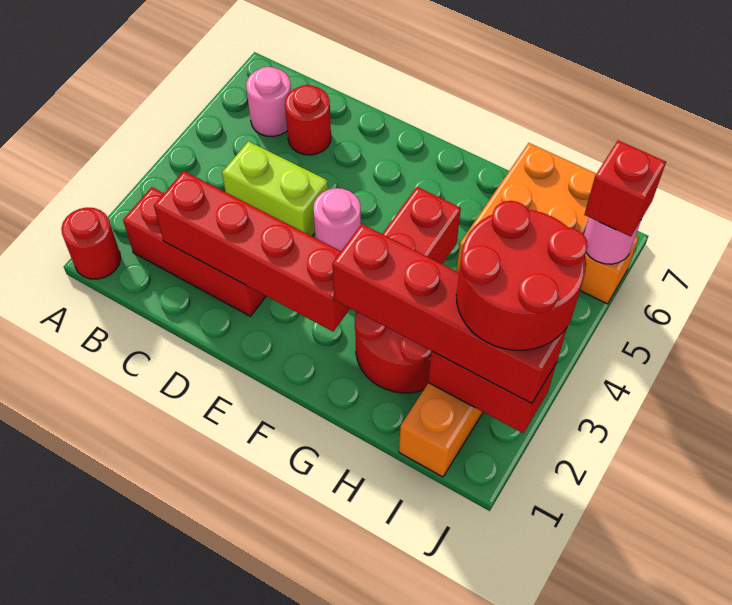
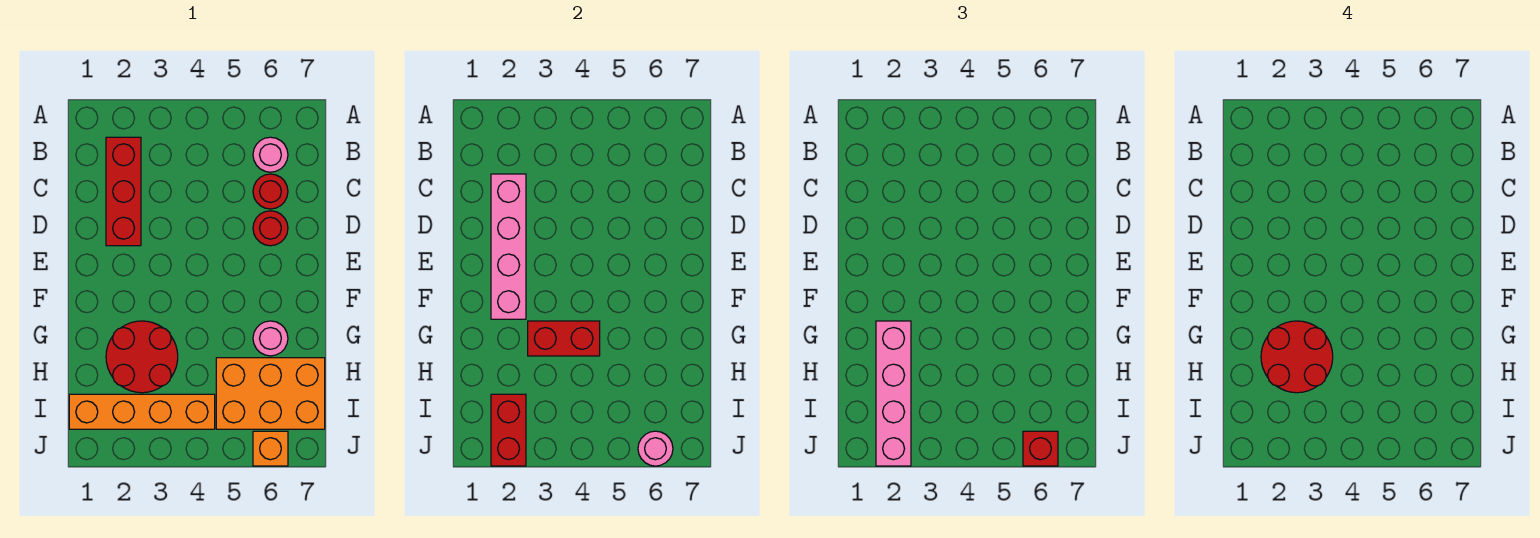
red 1x1 round brick [61,208,121,279] -> red 1x1 round brick moved to [253,211,288,246]
red 1x4 brick [154,171,350,331] -> pink 1x4 brick [491,174,526,319]
lime 1x2 brick [222,141,328,236] -> none
pink 1x1 round brick [313,188,361,251] -> pink 1x1 round brick moved to [253,321,288,356]
red 1x4 brick [332,224,567,403] -> pink 1x4 brick [876,321,911,466]
red 2x2 round brick [456,201,588,350] -> red 2x2 round brick moved to [1261,321,1333,393]

